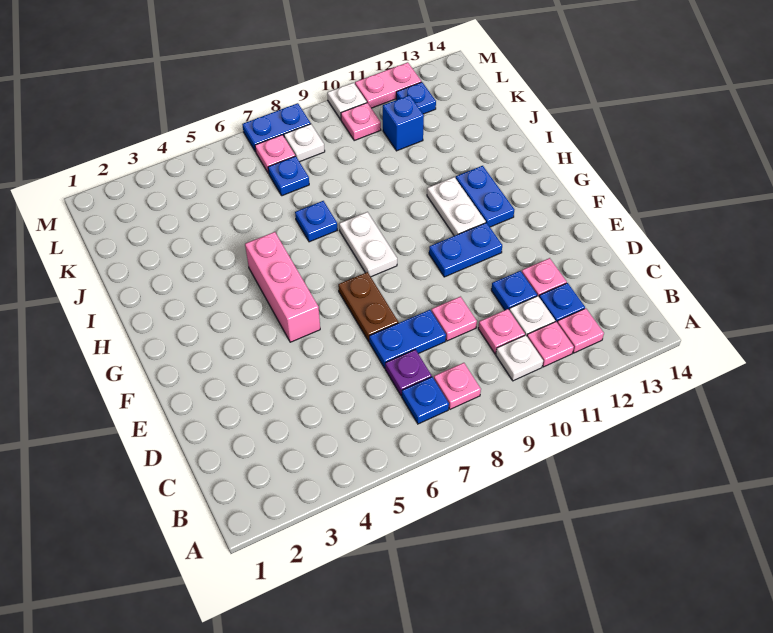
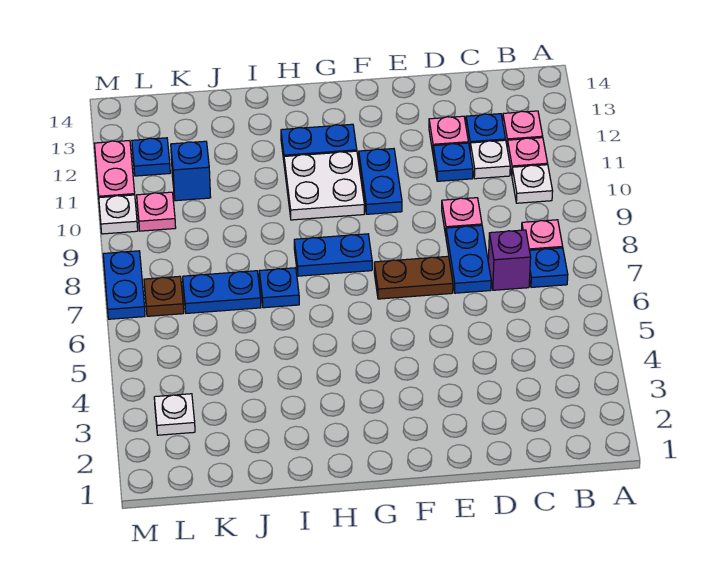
purple 1x1 plate [385,350,432,396] -> purple 1x1 brick [488,230,531,290]
pink 1x1 plate [478,309,525,354] -> none
pink 1x3 brick [245,232,320,342] -> none
white 1x2 plate [339,212,397,277] -> blue 1x2 plate [294,234,372,276]
white 1x2 plate [427,177,486,236] -> white 2x2 plate [284,151,364,220]
blue 1x1 plate [268,156,309,196] -> blue 1x2 plate [183,271,261,313]
pink 1x1 plate [255,135,295,173] -> brown 1x1 plate [144,276,184,316]
white 1x1 plate [284,124,325,162] -> white 1x1 plate moved to [154,394,195,435]

